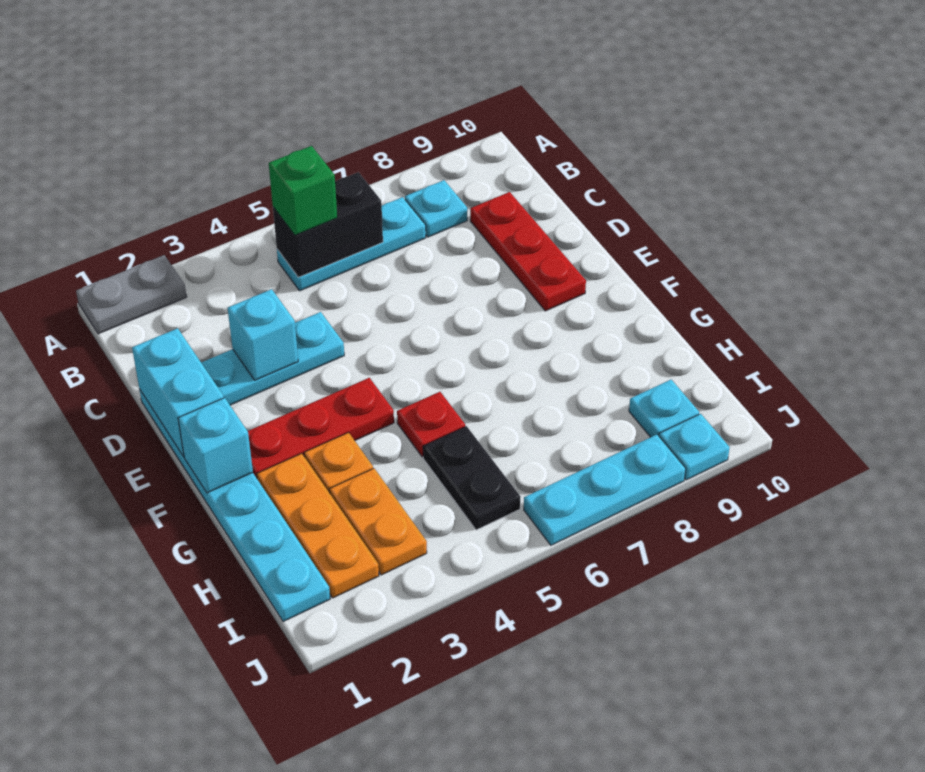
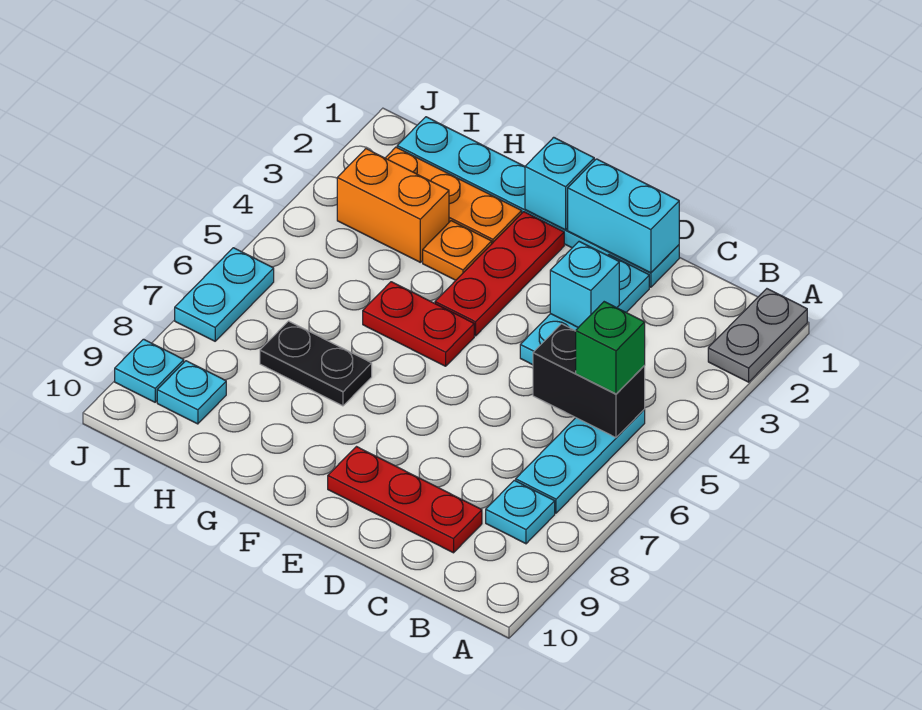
black 1x2 brick [273,172,383,277] -> black 1x2 brick turned to [533,324,645,438]
red 1x1 plate [397,392,465,457] -> red 1x2 plate [363,282,474,366]
orange 1x2 plate [329,468,427,575] -> orange 1x2 brick [337,149,449,262]
black 1x2 plate [423,426,520,530] -> black 1x2 plate moved to [260,321,372,406]
cyan 1x3 plate [524,435,686,545] -> cyan 1x2 plate [175,248,274,341]

